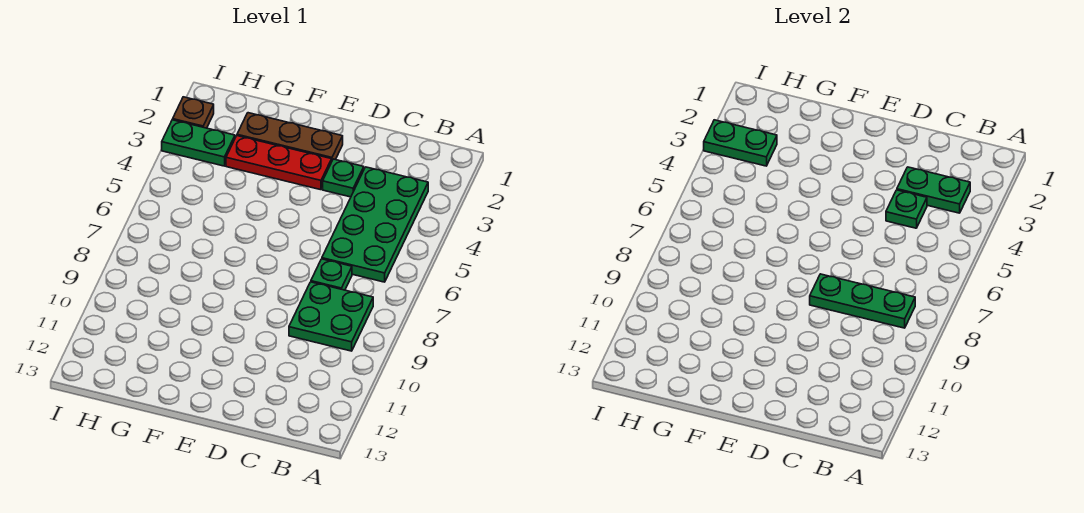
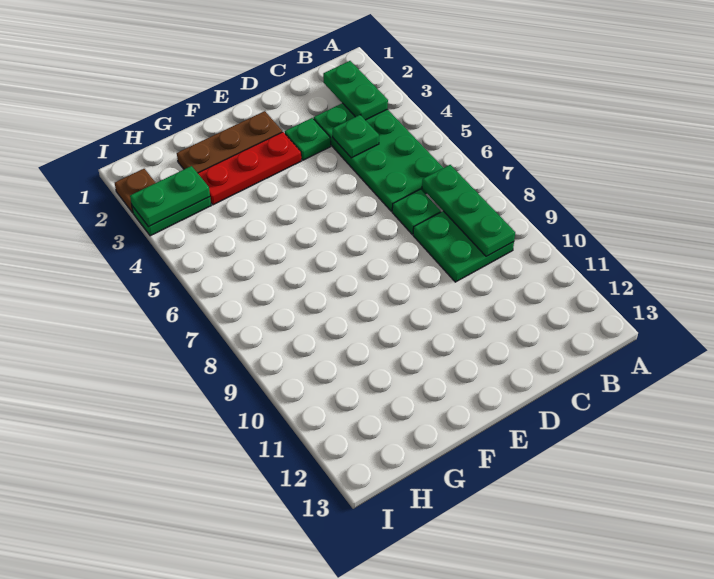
green 1x2 plate [897,167,970,213] -> green 1x2 plate turned to [323,61,388,120]
green 1x3 plate [810,274,915,328] -> green 1x3 plate turned to [422,165,515,257]

